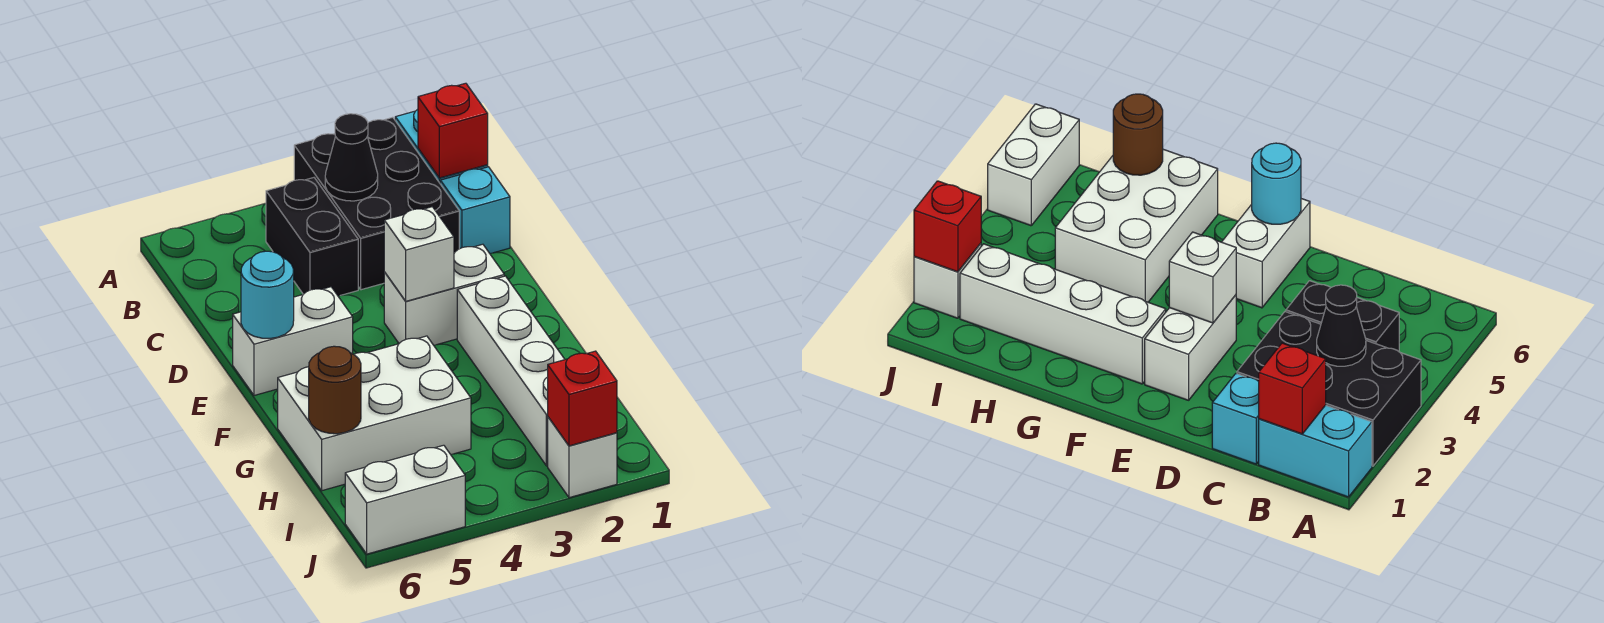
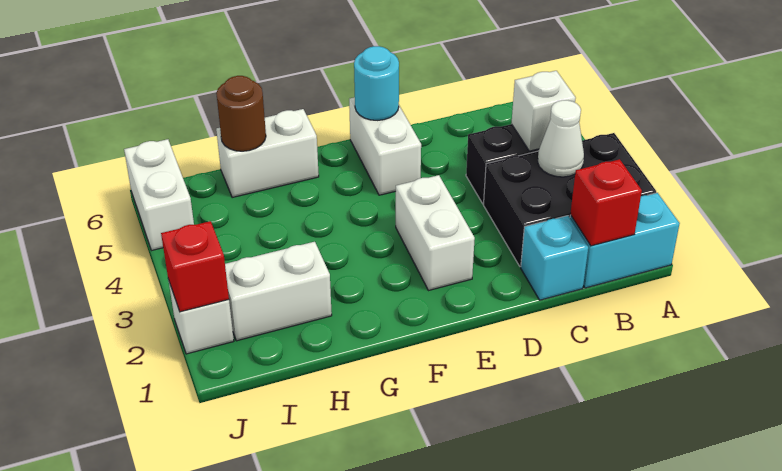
black 1x1 cone [325,114,378,201] -> white 1x1 cone [538,100,584,177]
white 1x1 brick [384,207,454,301] -> white 1x1 brick moved to [511,71,576,151]
white 1x4 brick [457,276,565,466] -> white 1x2 brick [225,242,332,341]
white 2x3 brick [278,336,471,491] -> white 1x2 brick [216,109,319,198]

